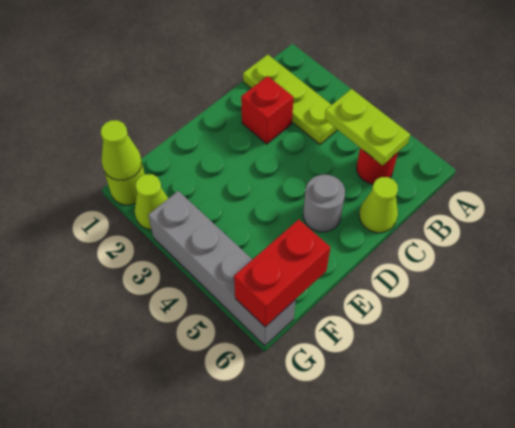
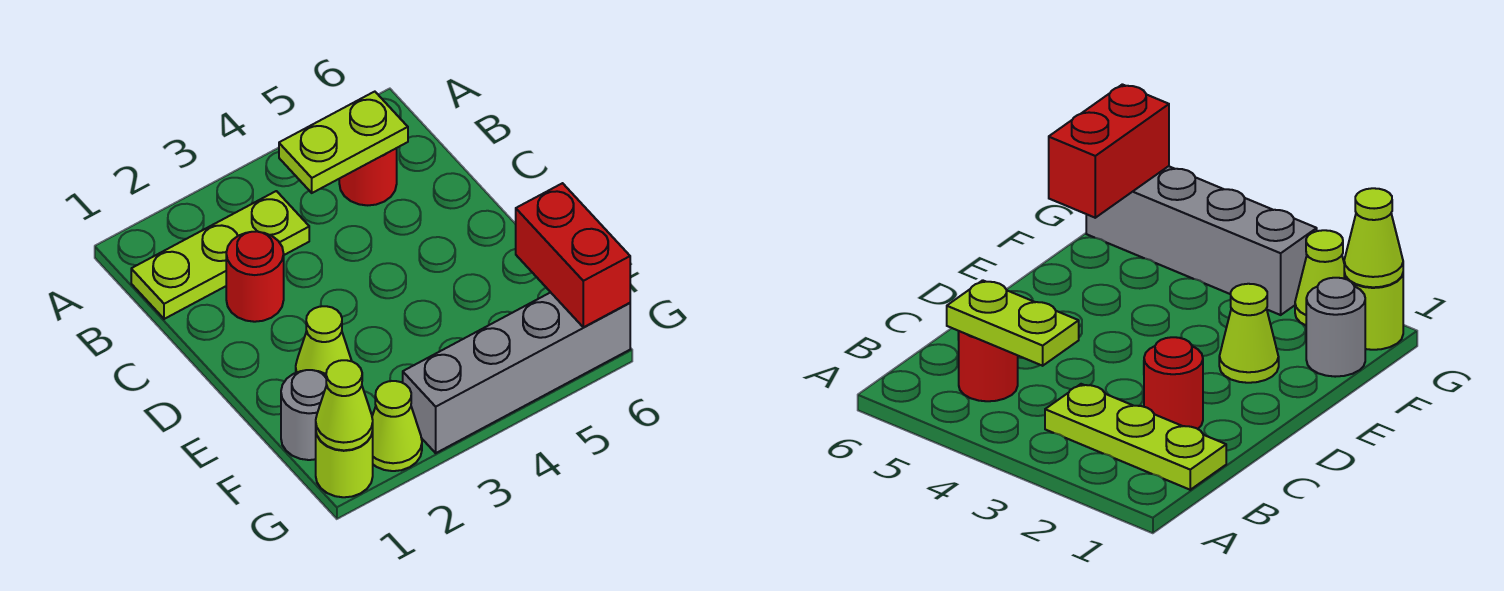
red 1x1 brick [241,76,294,144] -> red 1x1 round brick [226,231,284,322]
lime 1x1 cone [359,177,398,233] -> lime 1x1 cone moved to [296,306,352,374]
grey 1x1 round brick [303,175,345,232] -> grey 1x1 round brick moved to [281,370,327,460]

